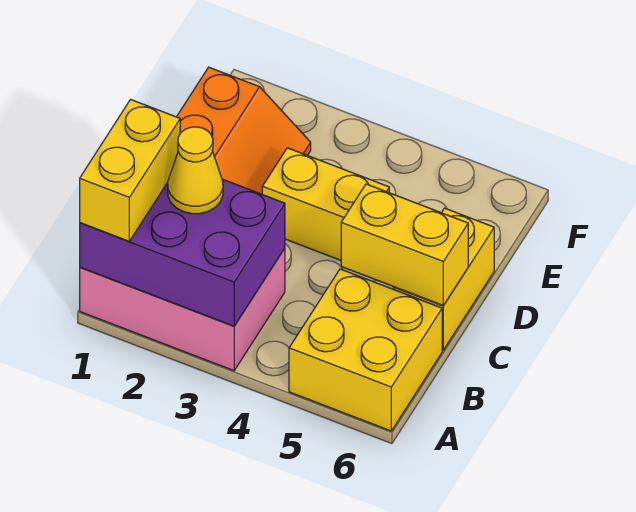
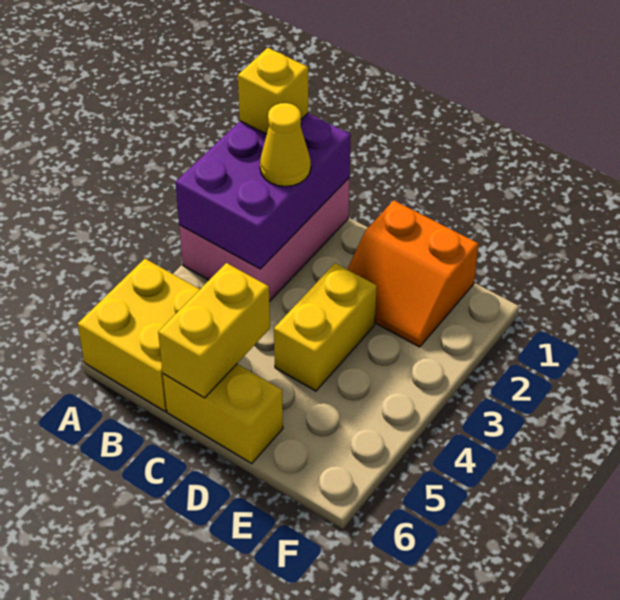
yellow 1x2 brick [80,99,180,241] -> yellow 1x1 brick [238,48,308,134]

